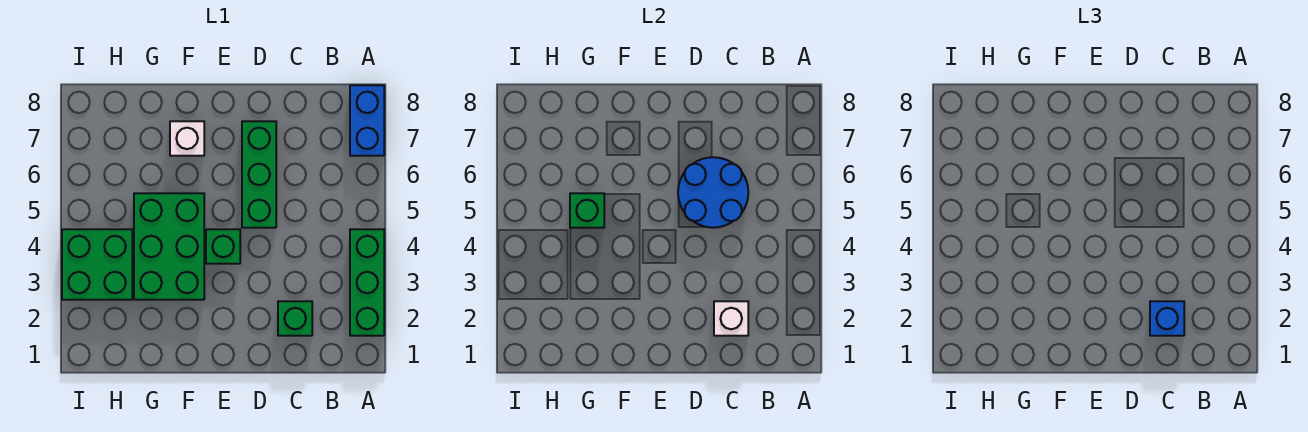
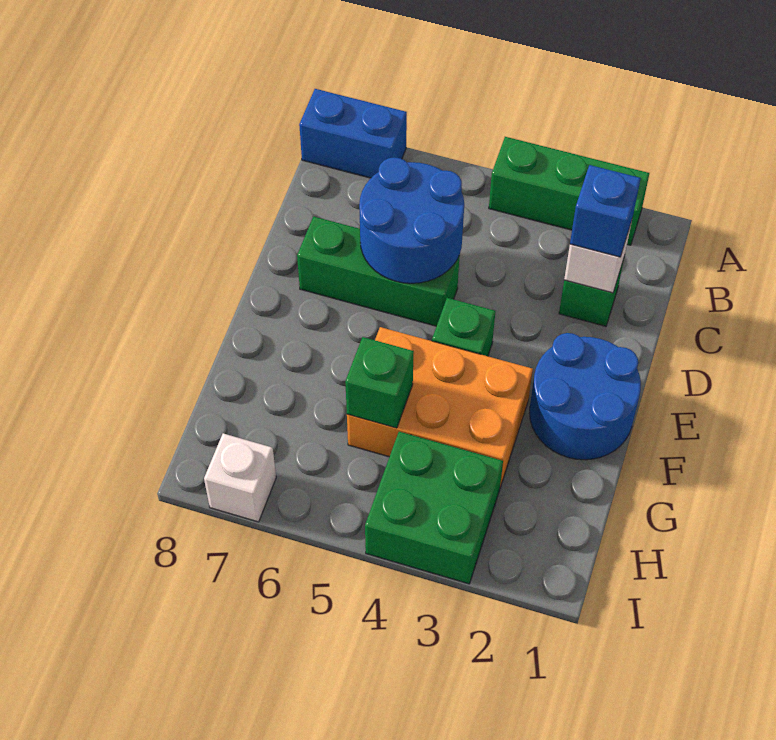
none -> blue 2x2 round brick [529,333,641,460]
green 2x3 brick [134,193,204,300] -> orange 2x3 brick [347,327,533,487]
white 1x1 brick [170,121,204,156] -> white 1x1 brick moved to [204,433,276,522]

